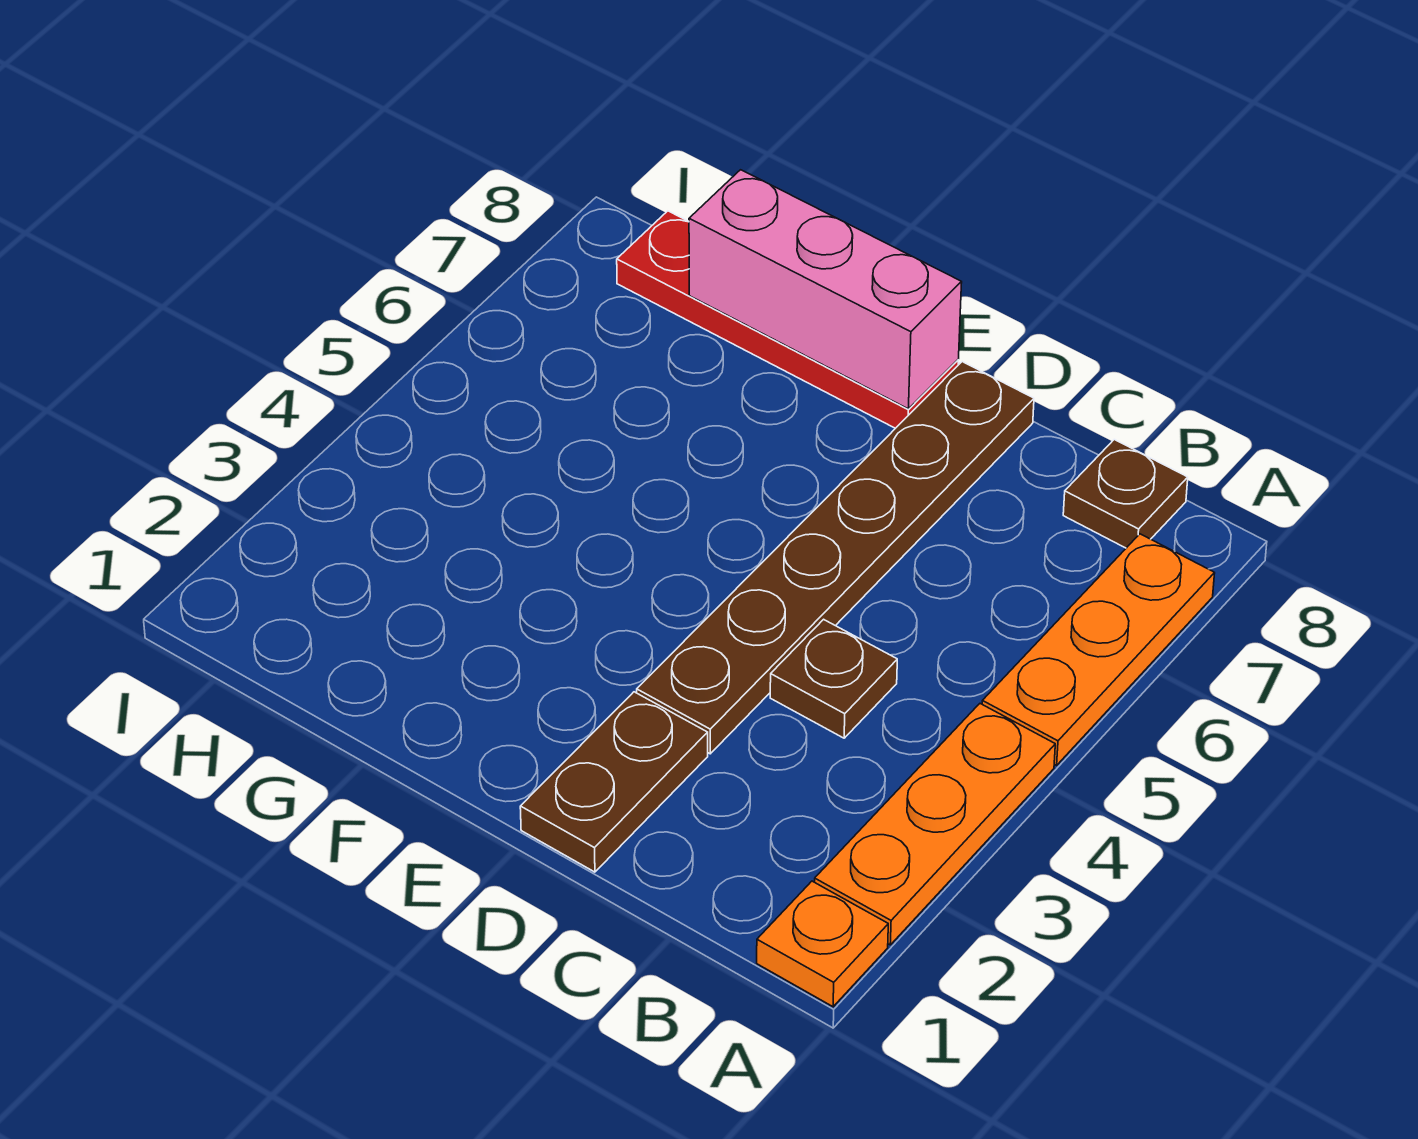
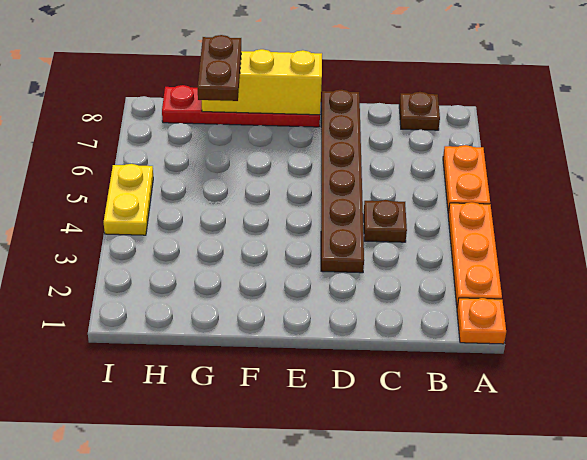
orange 1x3 plate [982,534,1215,765] -> orange 1x2 plate [443,145,490,212]
brown 1x2 plate [520,692,708,872] -> brown 1x2 plate moved to [198,35,241,101]
pink 1x3 brick [689,170,962,409] -> yellow 1x3 brick [202,49,322,115]
none -> yellow 1x2 plate [104,164,153,235]

